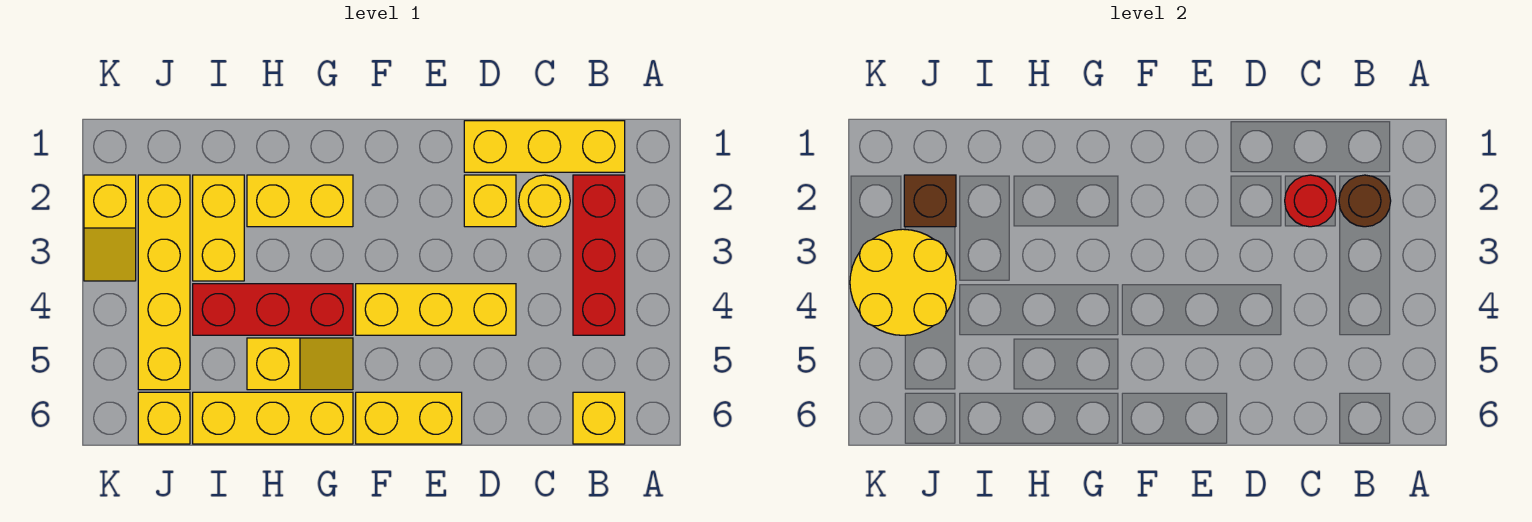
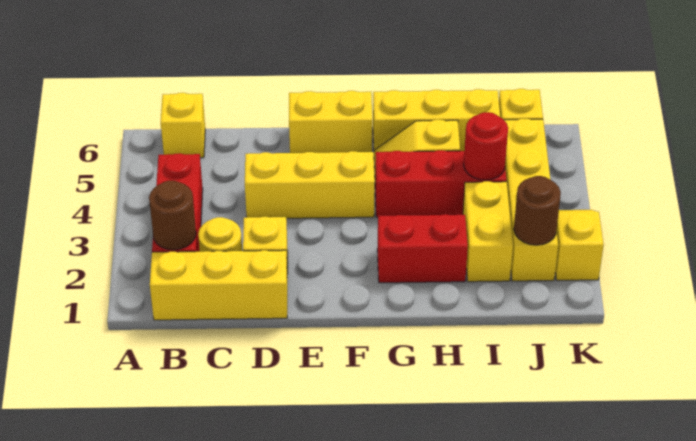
red 1x1 round brick [1285,175,1336,227] -> red 1x1 round brick moved to [464,112,508,180]
yellow 1x2 brick [247,175,353,227] -> red 1x2 brick [377,214,468,283]
brown 1x1 brick [904,175,956,227] -> brown 1x1 round brick [514,176,561,245]
yellow 2x2 round brick [850,229,956,335] -> none

